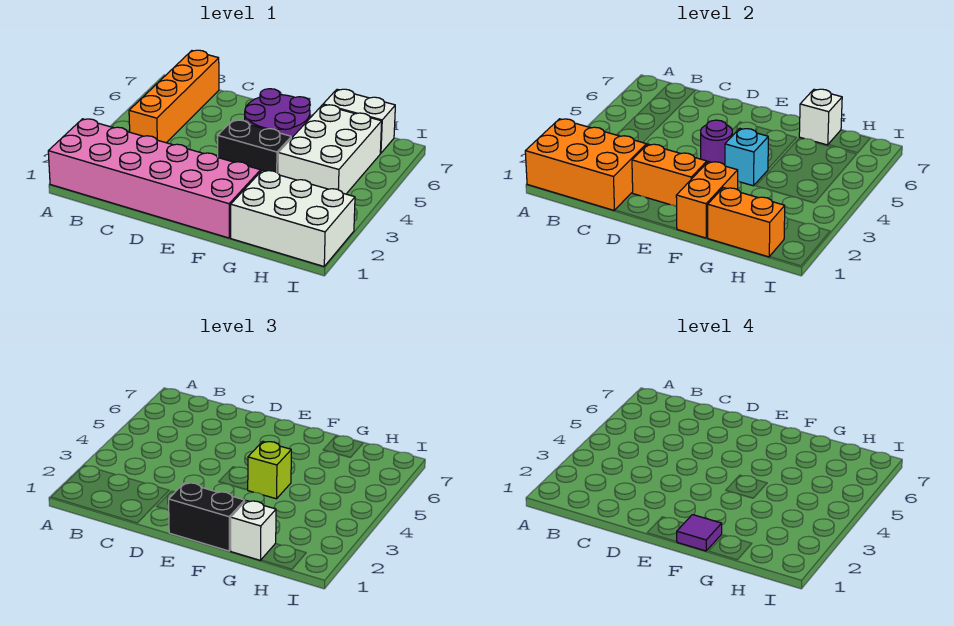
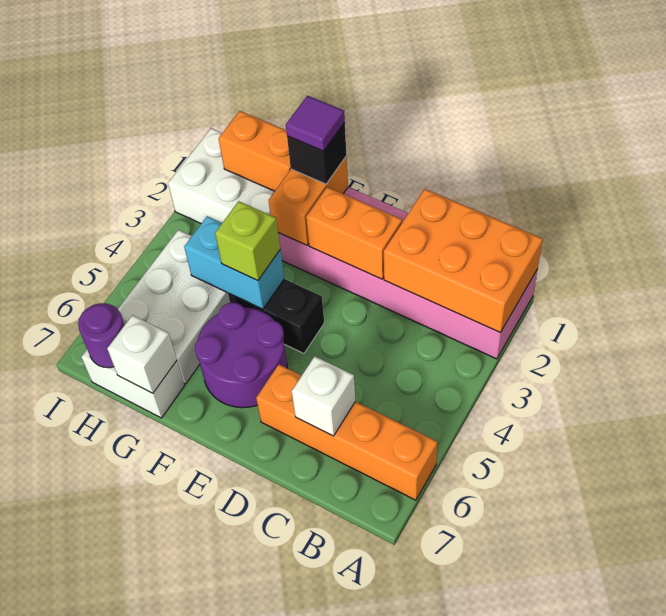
orange 1x4 brick [129,50,219,143] -> orange 1x4 brick turned to [256,365,438,500]
black 1x2 brick [169,483,245,551] -> black 1x1 brick [287,123,347,184]
purple 1x1 round brick [701,120,732,165] -> purple 1x1 round brick moved to [78,303,125,368]
cyan 1x1 brick [725,128,768,186] -> cyan 1x2 brick [184,216,284,309]
white 1x1 brick [231,501,276,560] -> white 1x1 brick moved to [292,356,355,436]

